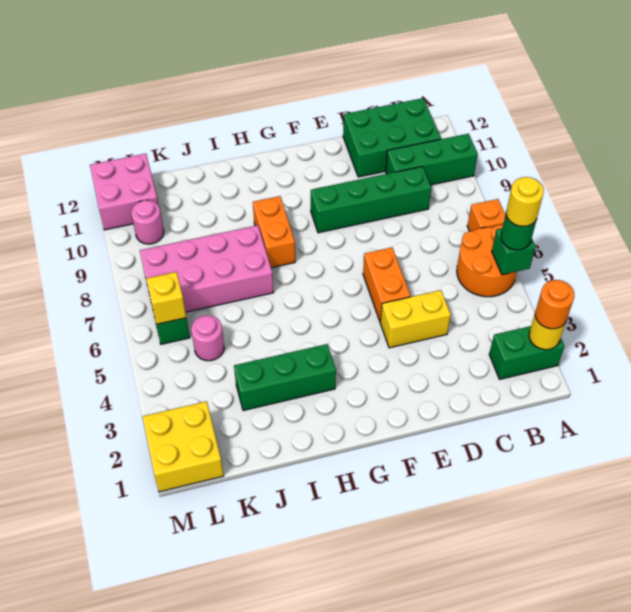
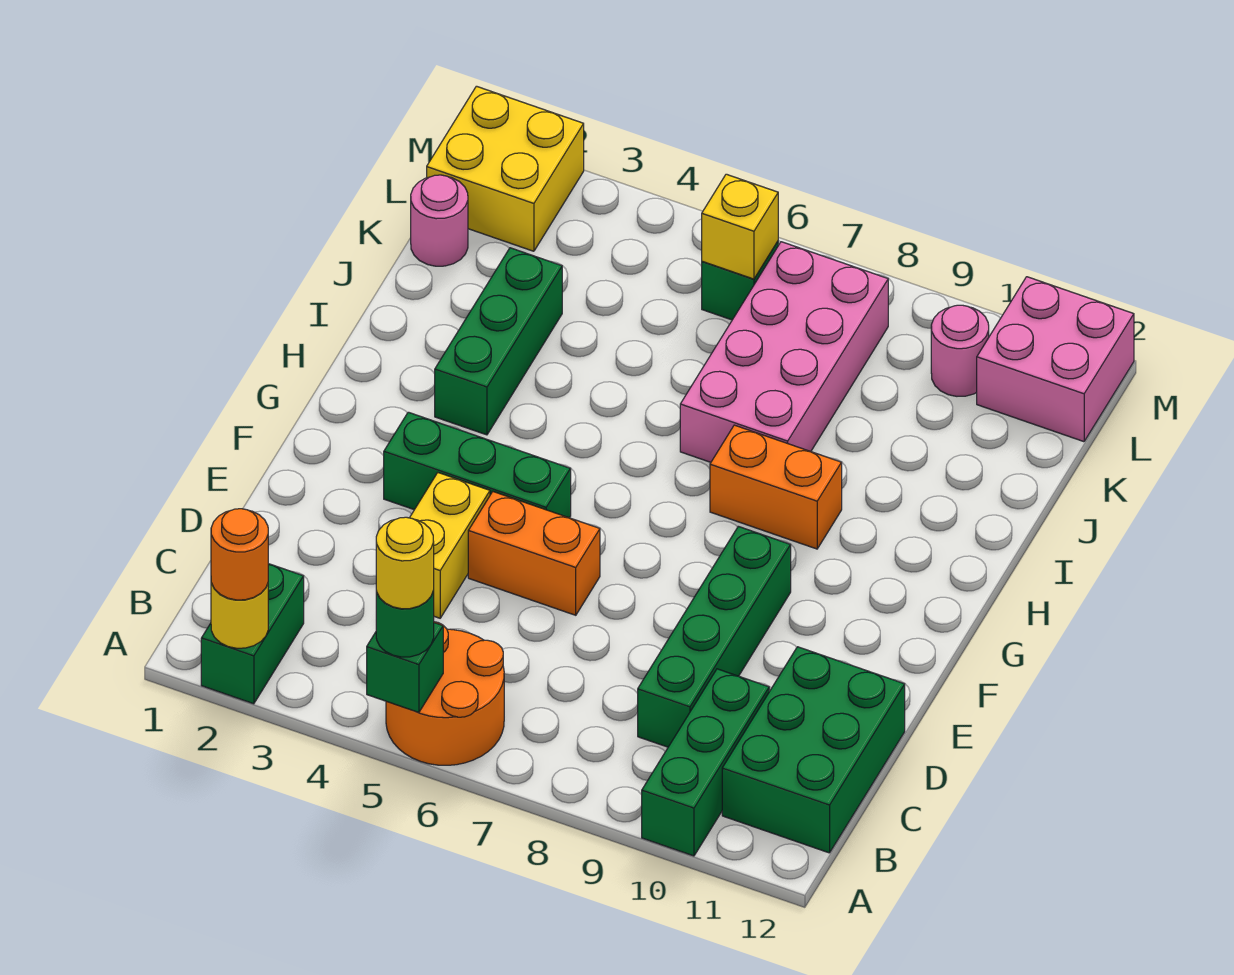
orange 1x1 brick [467,199,505,231] -> none
none -> green 1x3 brick [384,412,571,518]
pink 1x1 round brick [191,315,224,361] -> pink 1x1 round brick moved to [411,175,468,266]

